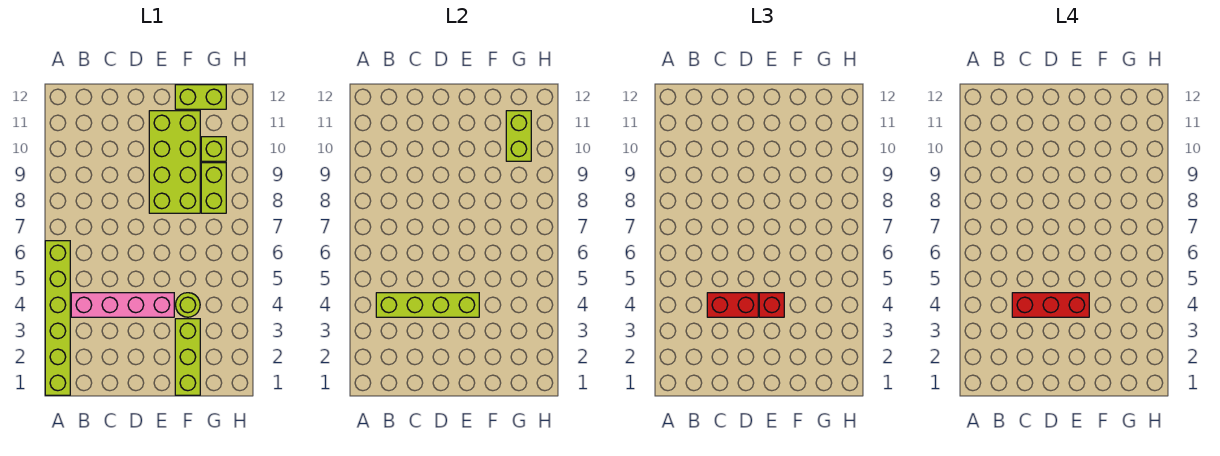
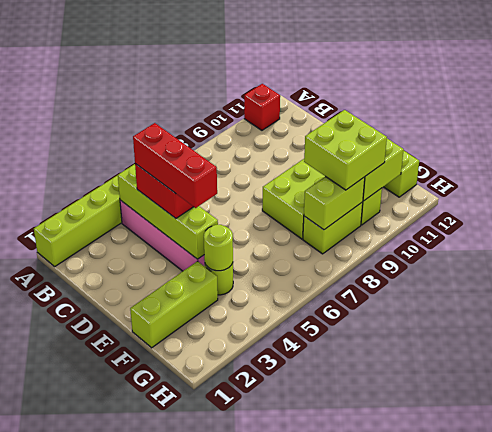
red 1x1 brick [759,293,784,317] -> red 1x1 brick moved to [244,84,280,130]
none -> lime 1x1 round brick [204,225,233,271]
none -> lime 2x2 brick [304,110,387,190]
none -> lime 1x2 brick [304,176,365,230]

